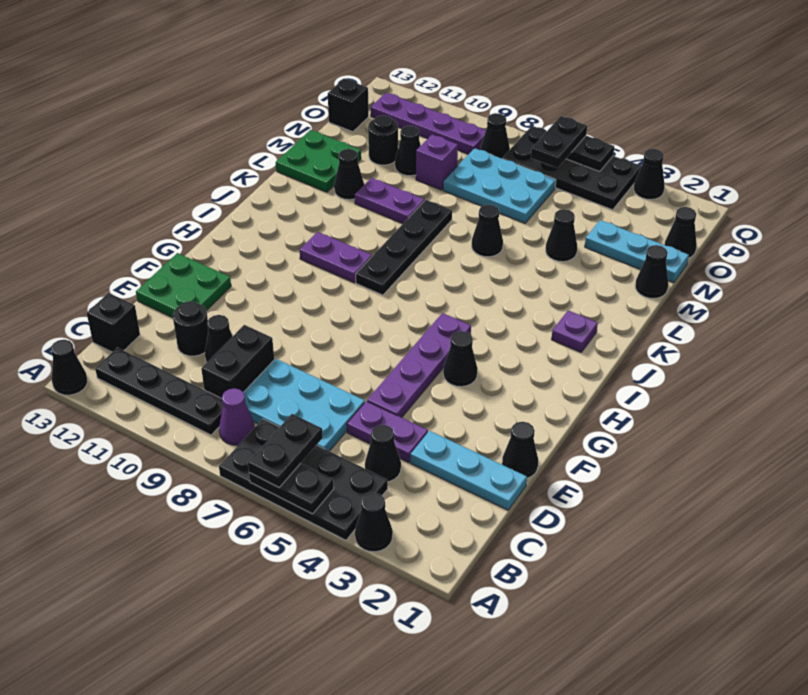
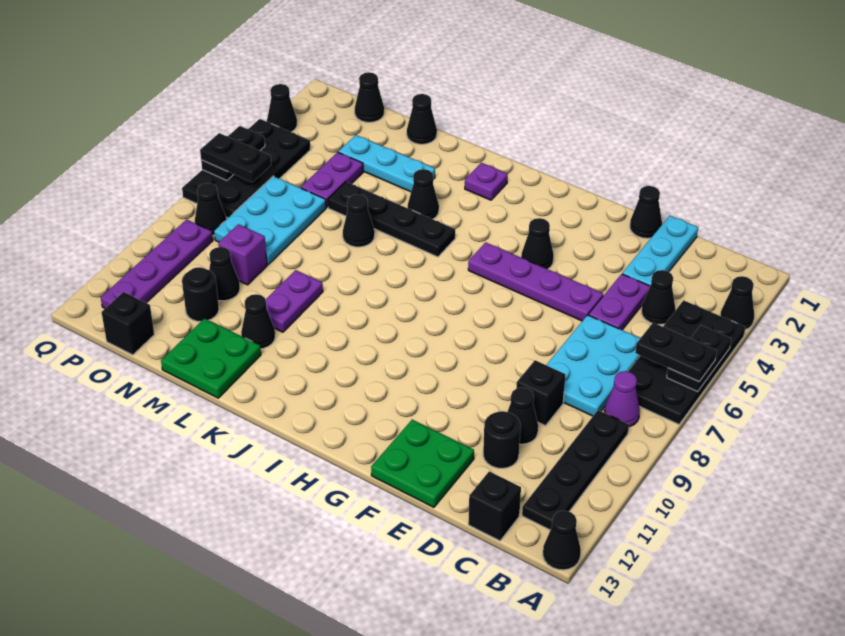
black 1x2 brick [201,325,274,399] -> black 1x1 brick [516,360,566,426]
black 1x4 plate [356,200,452,295] -> black 1x4 plate moved to [328,182,455,257]
purple 1x2 plate [300,232,372,283] -> purple 1x2 plate moved to [301,152,363,208]
black 1x1 cone [546,209,577,262] -> black 1x1 cone moved to [408,169,439,219]
cyan 1x3 plate [585,220,689,283] -> cyan 1x3 plate turned to [338,135,435,192]

